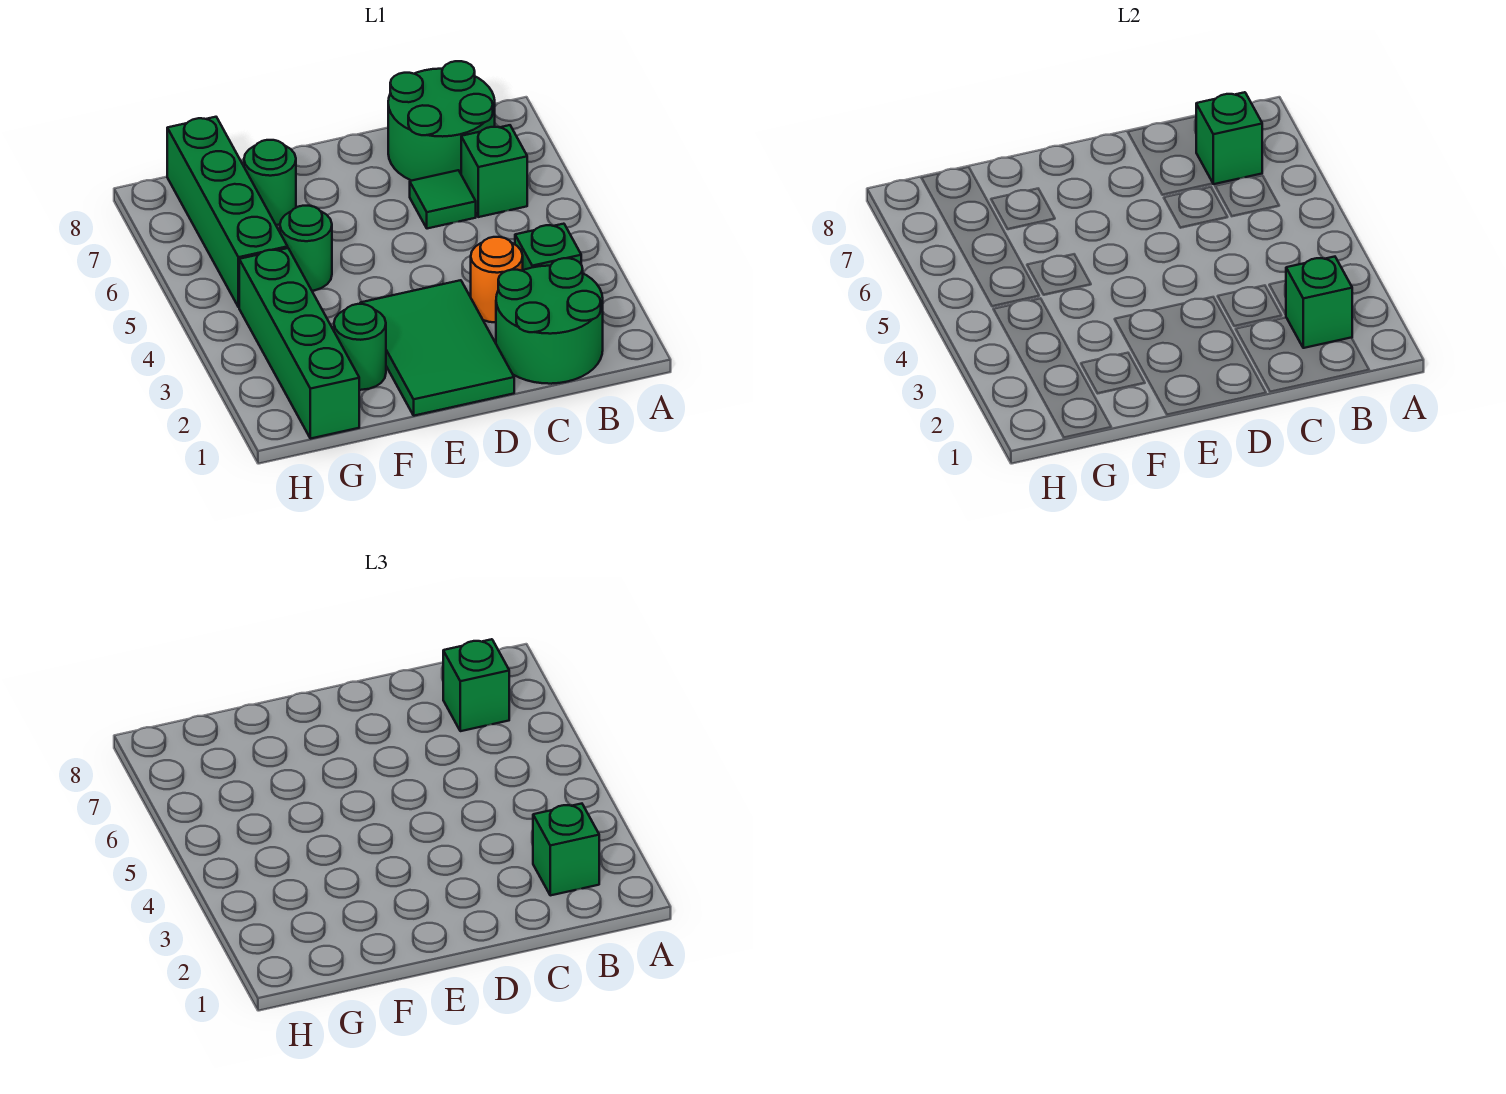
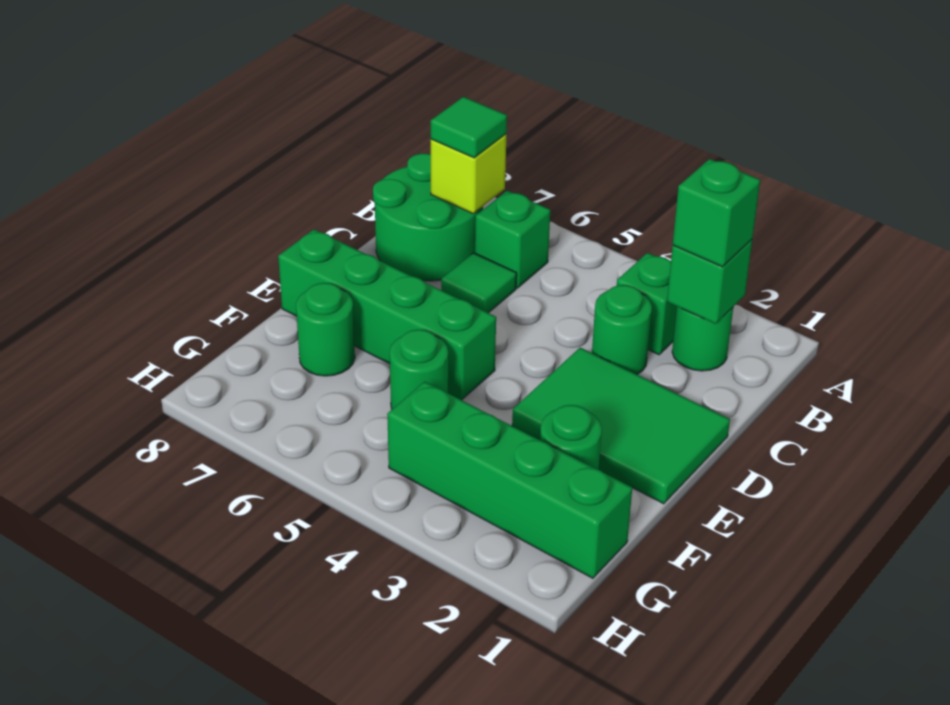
green 2x2 round brick [496,258,603,384] -> green 1x1 round brick [672,307,733,371]
green 1x1 brick [1196,92,1262,184] -> lime 1x1 brick [431,134,507,214]
green 1x1 brick [443,639,509,731] -> green 1x1 tile [431,97,507,158]
orange 1x1 round brick [471,237,523,323] -> green 1x1 round brick [592,285,652,374]
green 1x4 brick [167,117,288,307] -> green 1x4 brick moved to [278,229,496,400]

